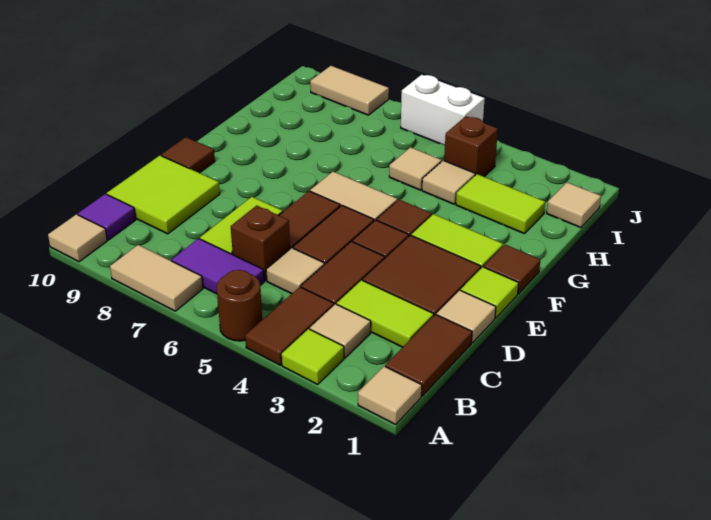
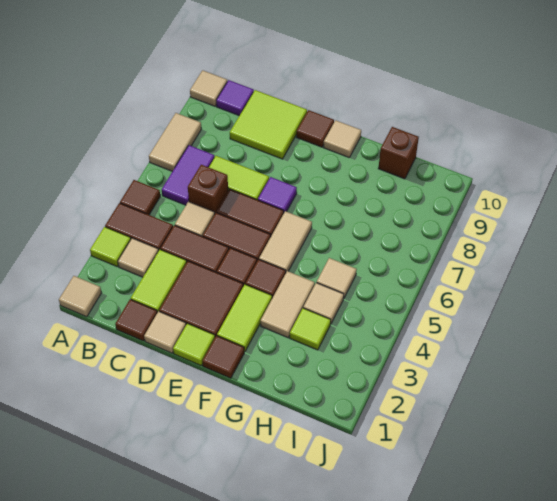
brown 1x1 round brick [216,270,262,341] -> brown 1x1 tile [120,180,160,215]
brown 1x2 tile [385,315,472,396] -> brown 1x1 tile [115,299,157,341]
none -> purple 1x1 tile [258,177,297,212]
lime 1x2 tile [456,174,545,233] -> lime 1x1 tile [290,308,331,350]
tan 1x1 tile [547,183,601,228] -> tan 1x1 tile moved to [324,120,361,158]
brown 1x1 brick [444,116,498,177] -> brown 1x1 brick moved to [378,127,419,179]
white 1x2 brick [401,75,485,145] -> none
tan 1x2 tile [310,66,389,115] -> tan 1x2 tile moved to [260,271,315,338]

